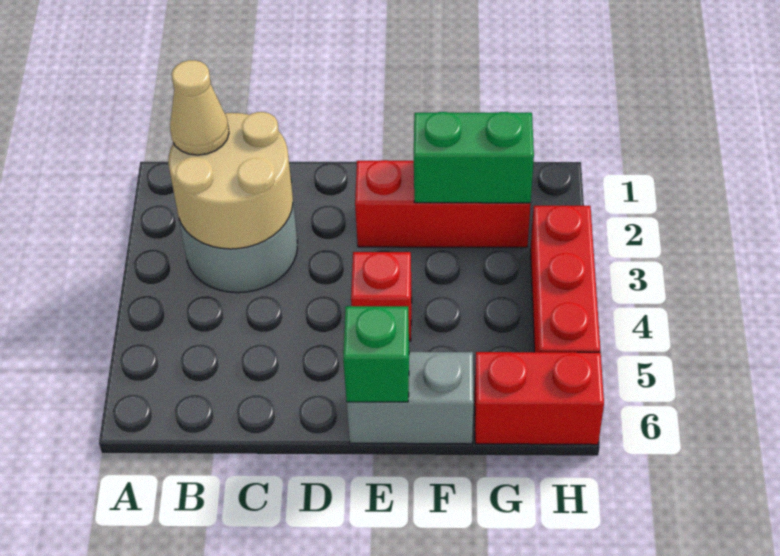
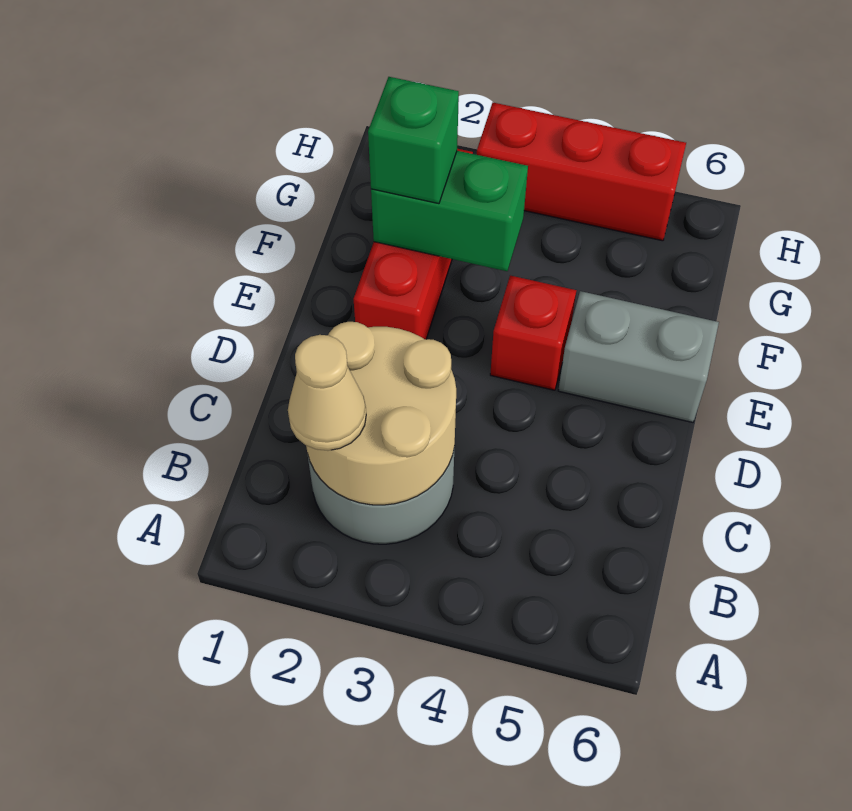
grey 1x2 brick [347,352,474,444] -> grey 1x2 brick turned to [558,291,719,422]
green 1x1 brick [343,306,409,402] -> green 1x1 brick moved to [368,77,459,204]
green 1x2 brick [414,112,534,203] -> green 1x2 brick turned to [371,151,528,271]
red 1x2 brick [475,352,604,445] -> none

